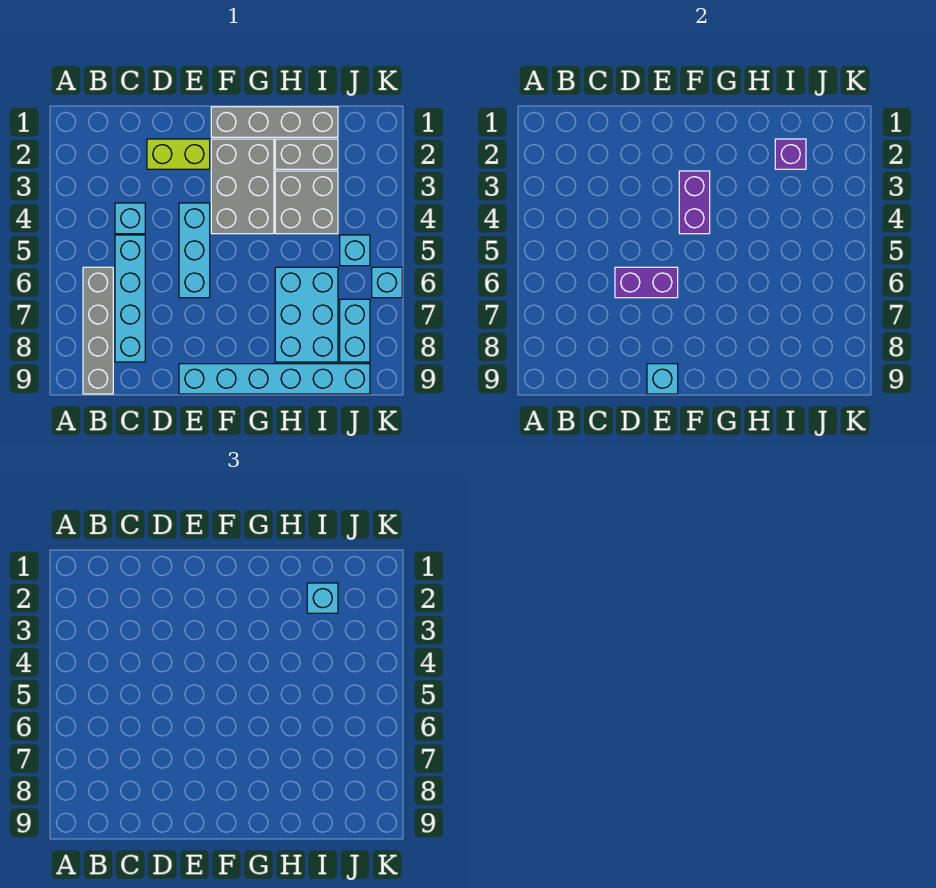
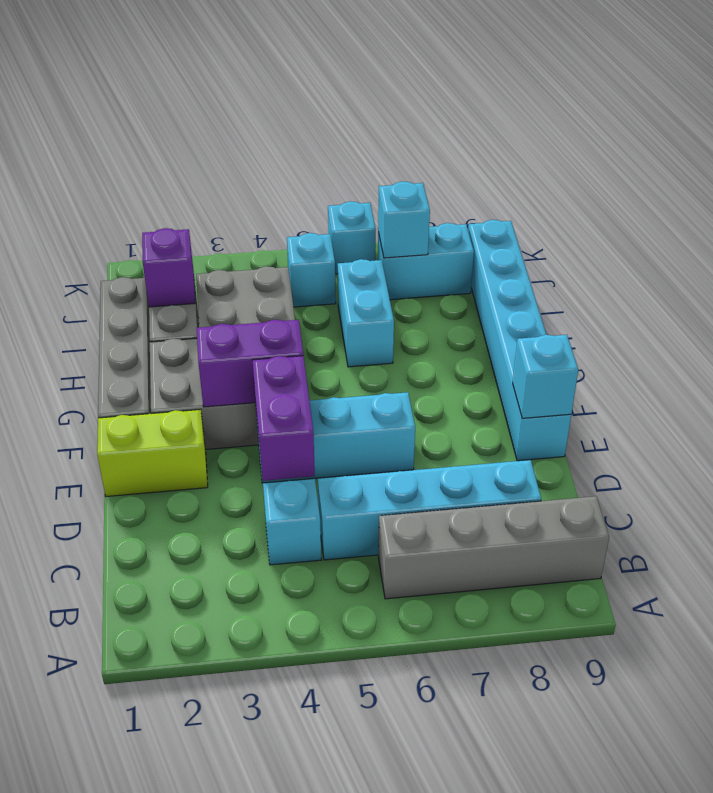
lime 1x2 brick [147,139,210,169] -> lime 1x2 brick turned to [97,409,208,496]
purple 1x2 brick [615,267,678,298] -> purple 1x2 brick moved to [253,356,315,481]
cyan 2x3 brick [275,267,338,362] -> cyan 1x2 brick [338,259,394,367]
cyan 1x1 brick [307,583,338,613] -> cyan 1x1 brick moved to [378,181,430,258]

